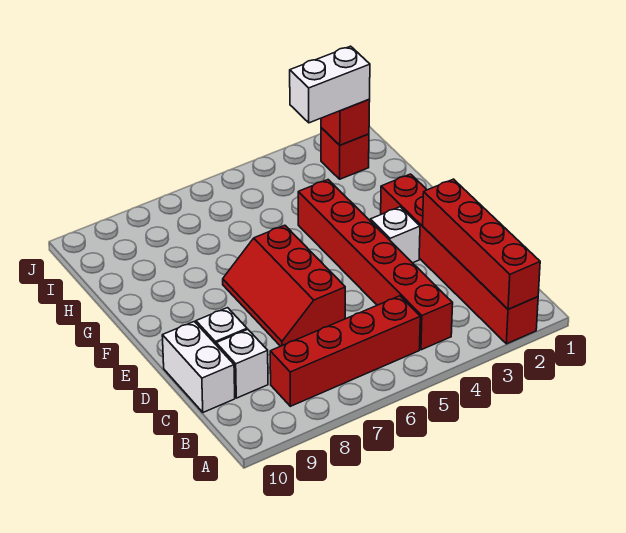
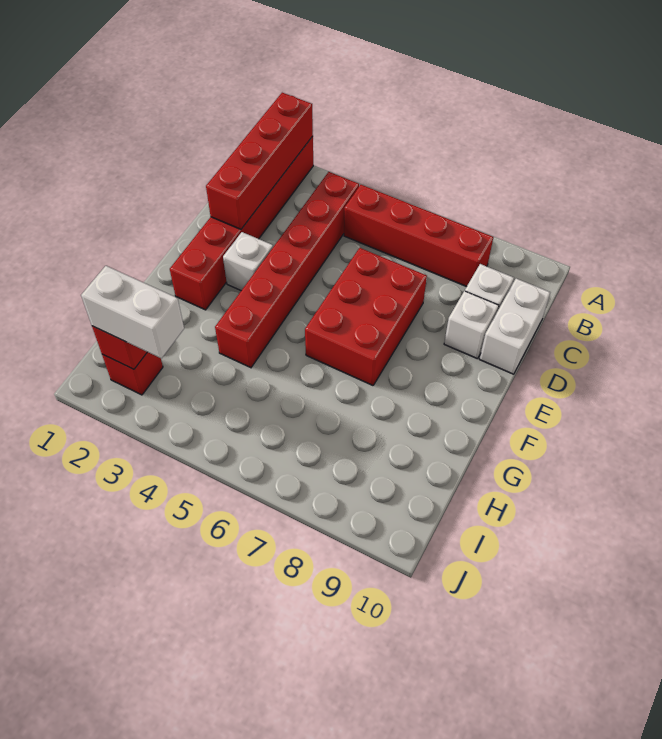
red 2x3 slope [223,225,345,346] -> red 2x3 brick [305,248,427,385]

